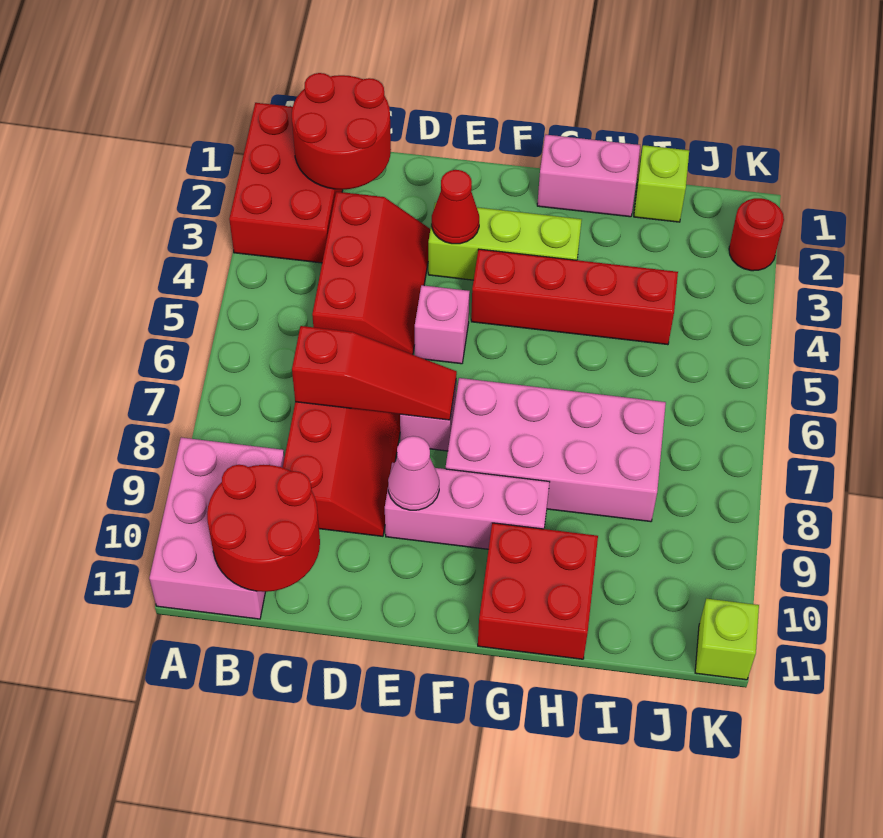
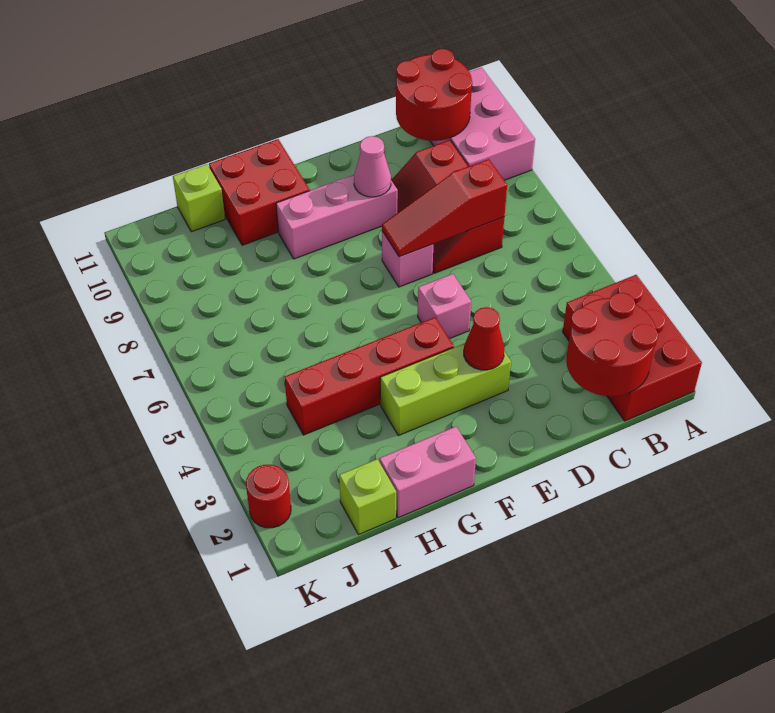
red 2x3 slope [312,192,430,355] -> none
pink 2x4 brick [446,378,666,522] -> none
lime 1x1 brick [695,599,759,680] -> lime 1x1 brick moved to [173,164,225,232]

